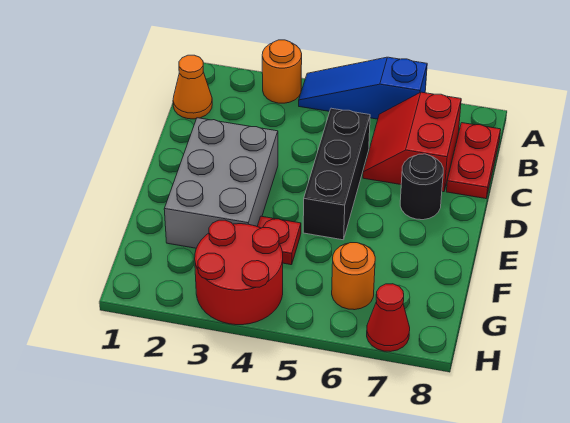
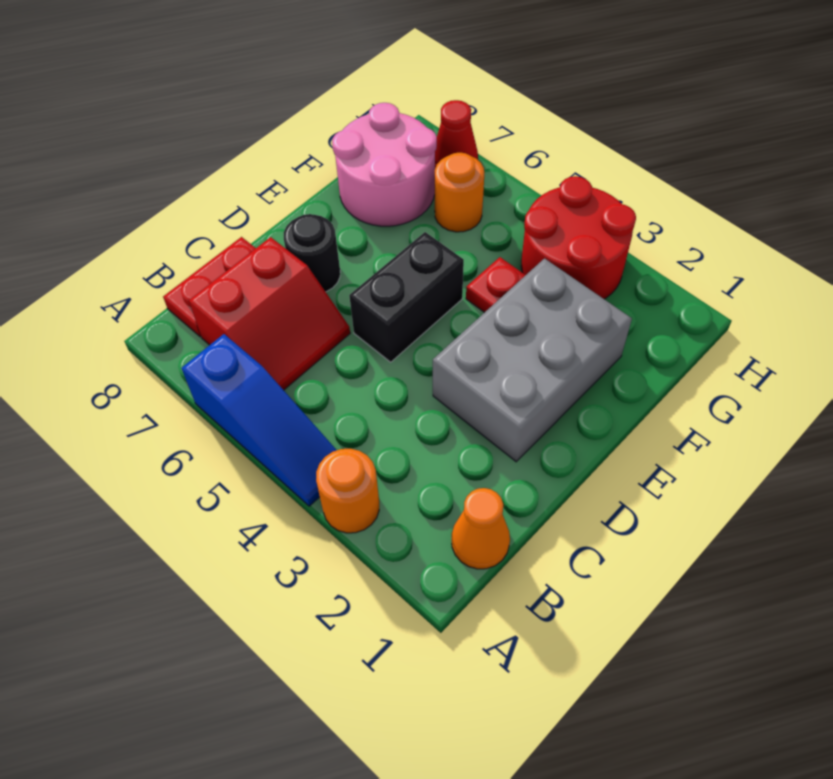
black 1x3 brick [303,108,370,240] -> black 1x2 brick [349,232,464,362]
none -> pink 2x2 round brick [332,103,437,226]

